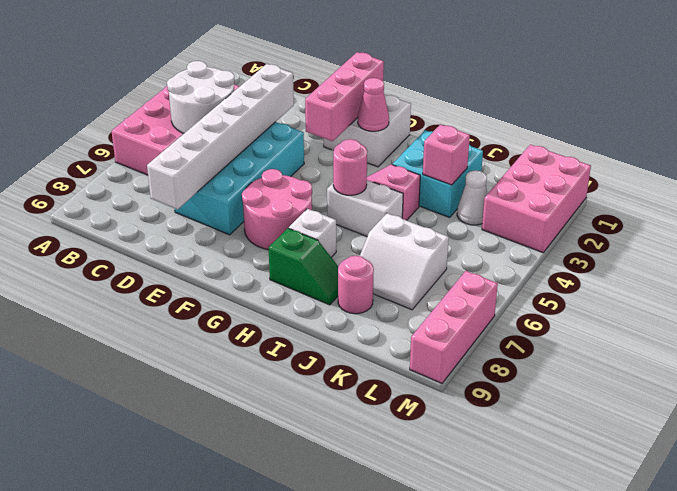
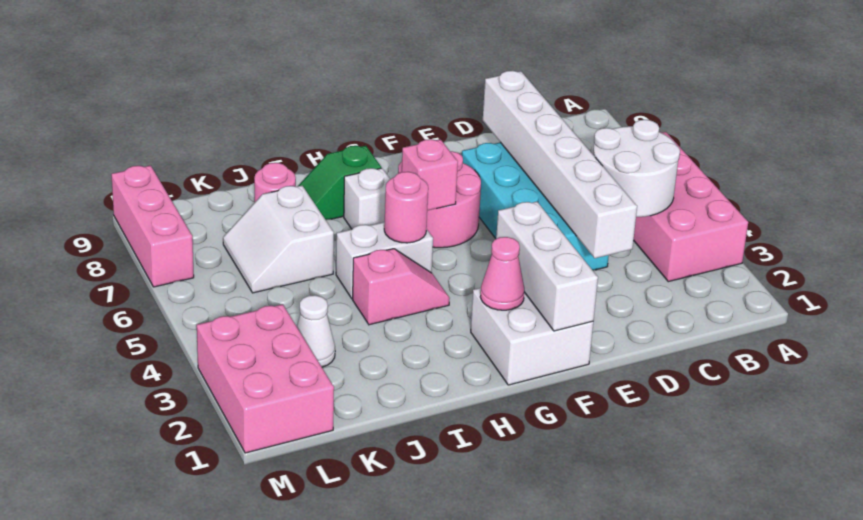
pink 1x3 brick [305,52,384,141] -> white 1x3 brick [496,202,598,331]
cyan 2x2 brick [393,130,483,217] -> none
pink 1x1 brick [423,125,470,185] -> pink 1x1 brick moved to [402,139,458,211]
white 2x2 slope [360,213,449,310] -> white 2x2 slope turned to [223,186,334,293]

